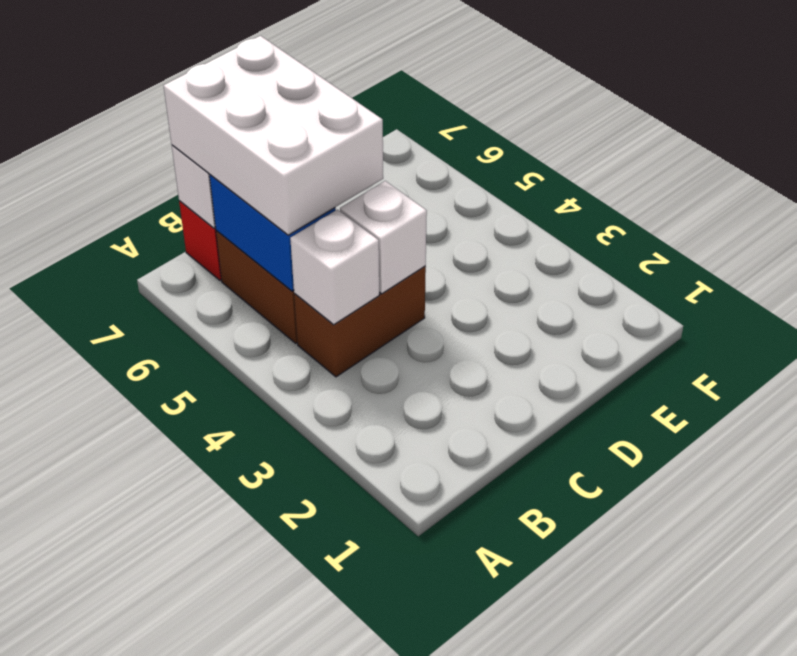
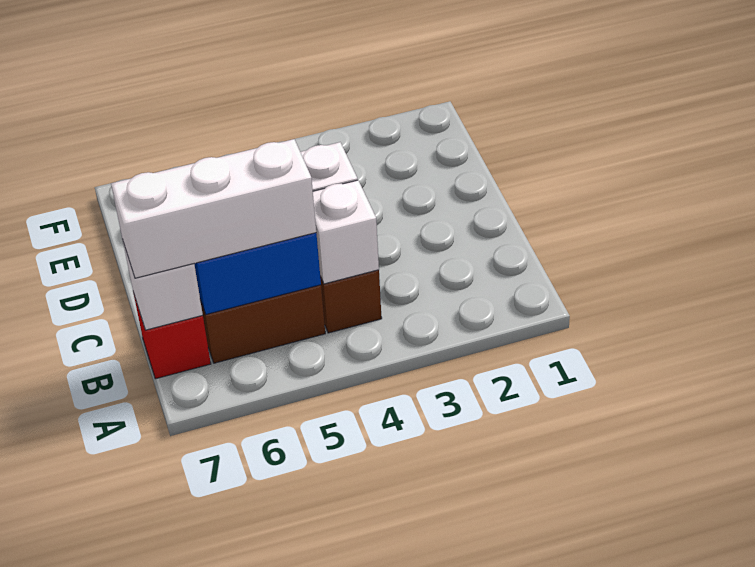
white 2x3 brick [164,36,383,235] -> white 1x3 brick [111,139,316,278]

